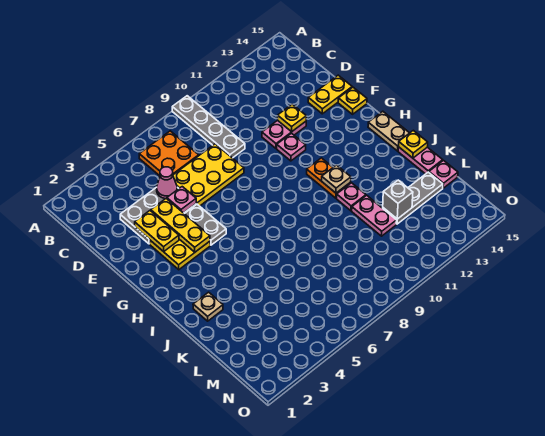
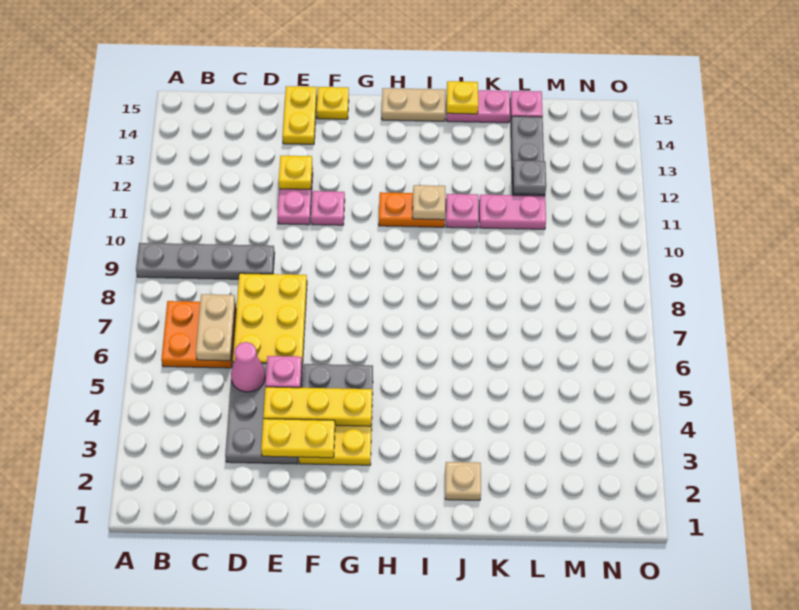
none -> tan 1x2 plate [196,294,235,361]
grey 1x1 brick [383,180,413,219] -> grey 1x1 plate [513,160,546,194]

